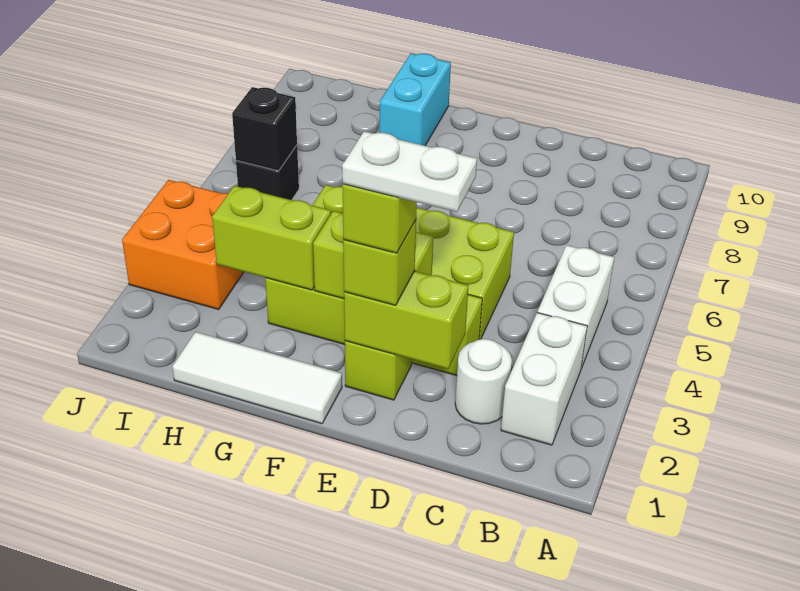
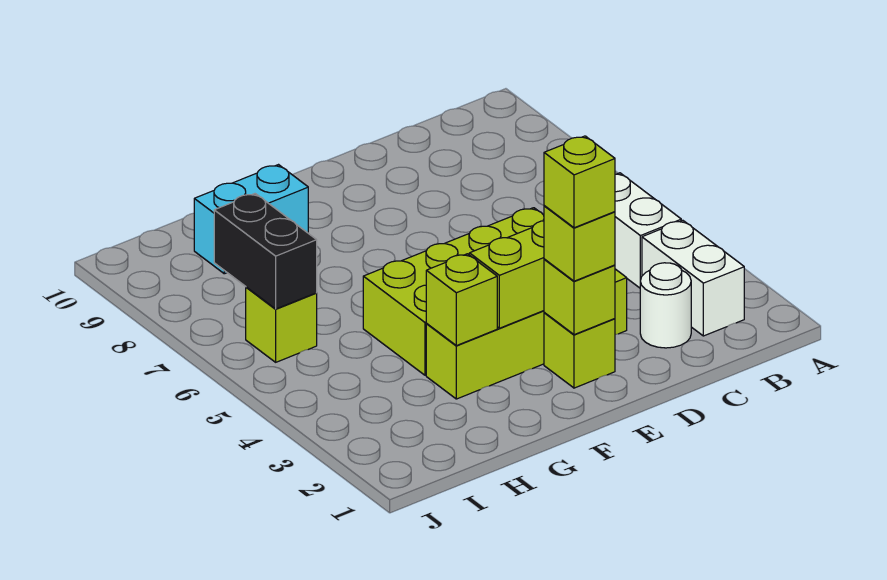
lime 1x2 brick [344,271,469,369] -> lime 1x1 brick [544,259,615,335]
white 1x2 plate [342,131,477,212] -> none
white 1x3 tile [172,332,342,424] -> none
lime 1x2 brick [212,186,331,290] -> lime 1x1 brick [426,254,497,346]
cyan 1x2 brick [379,54,451,146] -> cyan 1x2 brick turned to [194,165,308,274]
orange 2x2 brick [122,180,244,309] -> none
black 1x1 brick [236,145,299,200] -> lime 1x1 brick [246,287,317,362]
black 1x1 brick [232,87,297,171] -> black 1x2 brick [214,194,317,309]

